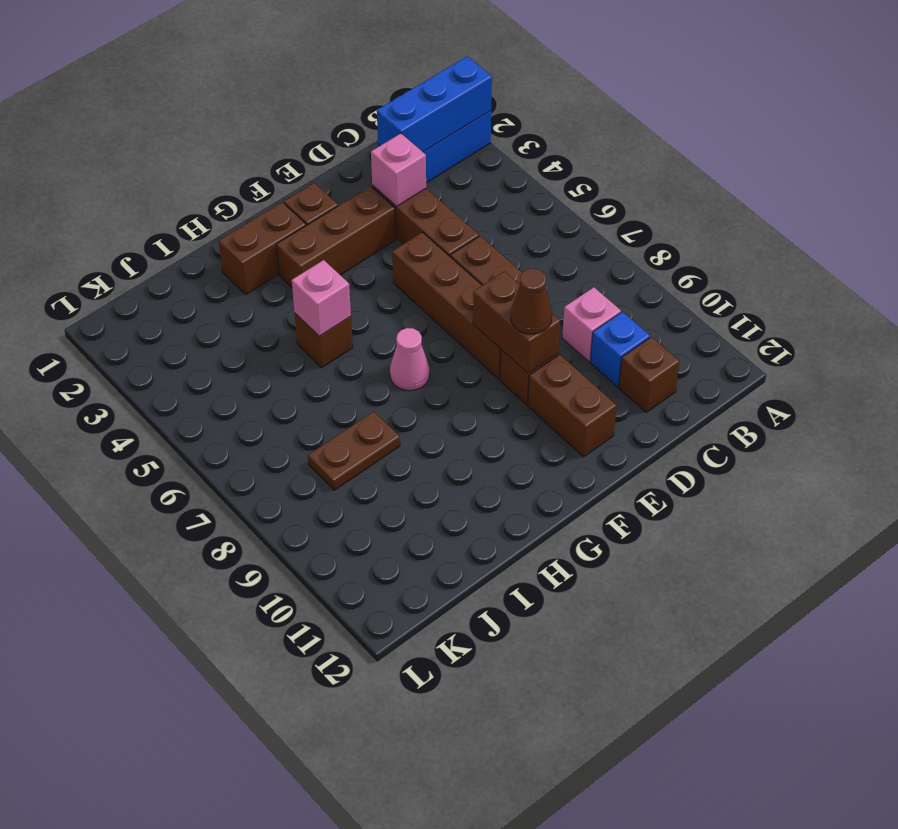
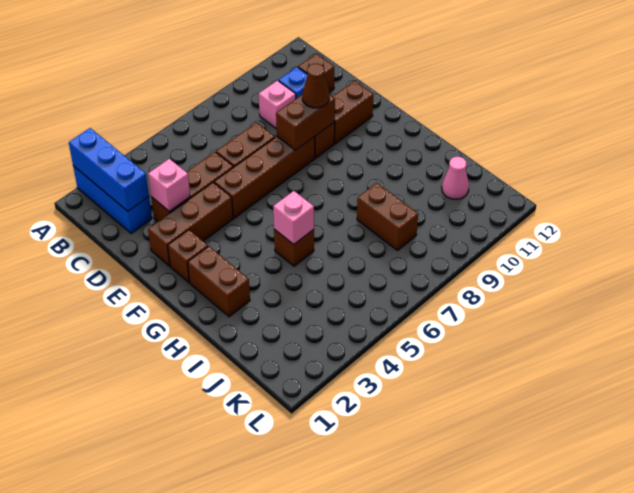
brown 1x3 brick [276,186,396,287] -> brown 1x3 brick turned to [148,182,233,266]
pink 1x1 cone [390,328,430,391] -> pink 1x1 cone moved to [442,157,469,199]
brown 1x2 plate [308,411,400,490] -> brown 1x2 brick [357,183,418,250]

